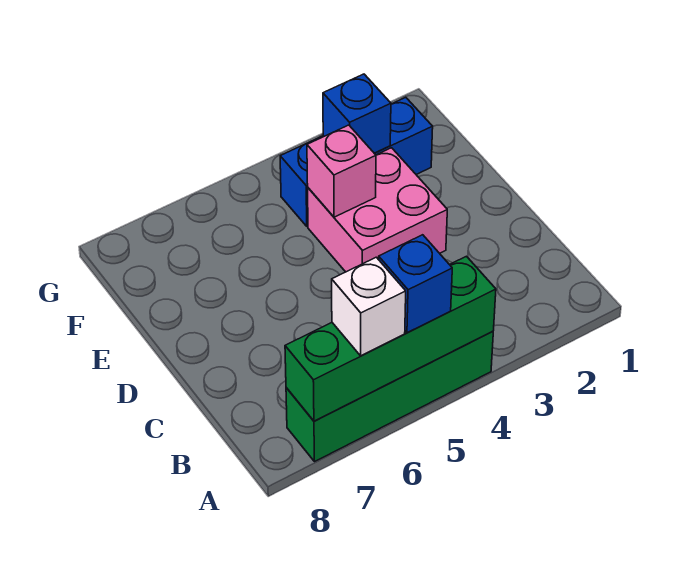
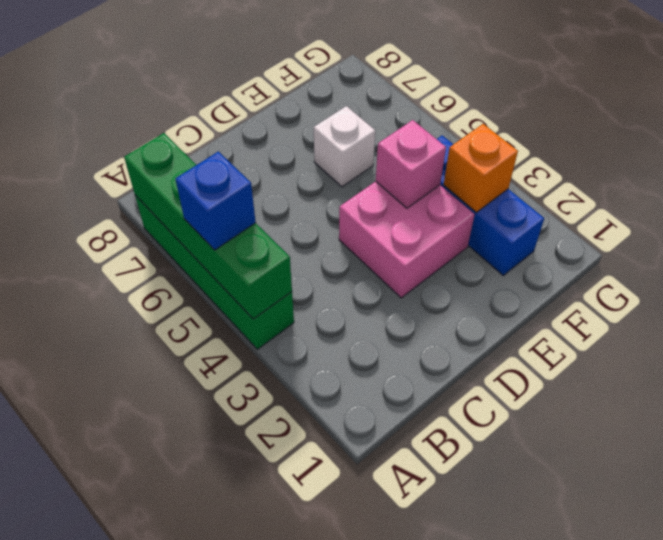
white 1x1 brick [332,257,406,356] -> white 1x1 brick moved to [314,106,375,187]
blue 1x1 brick [323,74,391,153] -> orange 1x1 brick [444,124,518,212]

